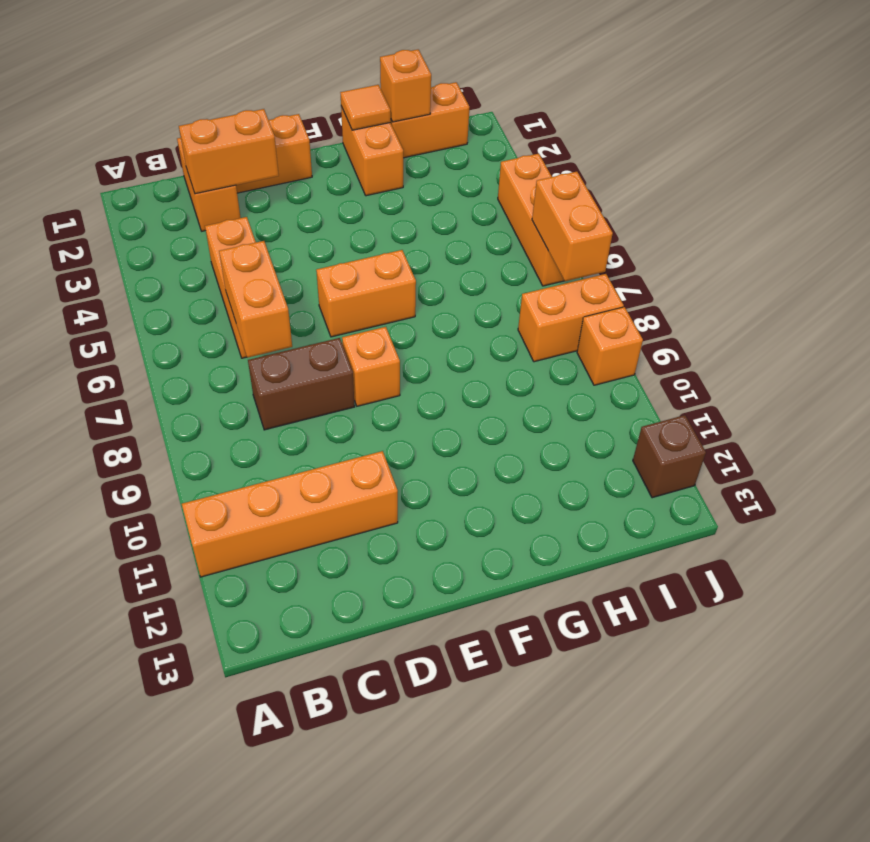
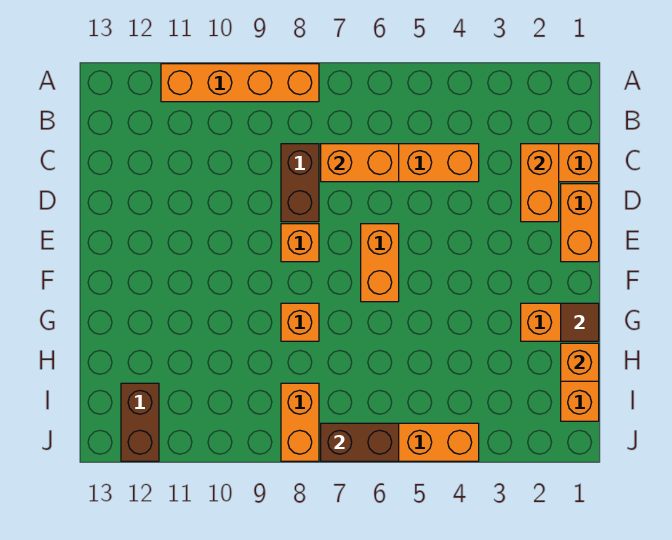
orange 1x4 brick [182,451,398,577] -> orange 1x4 brick turned to [161,64,319,102]
orange 1x1 tile [340,85,391,130] -> brown 1x1 tile [561,303,599,341]
orange 1x2 brick [532,172,613,281] -> brown 1x2 brick [321,423,399,461]
orange 1x1 brick [577,307,643,385] -> orange 1x1 brick moved to [281,303,319,341]
brown 1x1 brick [633,415,706,498] -> brown 1x2 brick [121,383,159,461]

